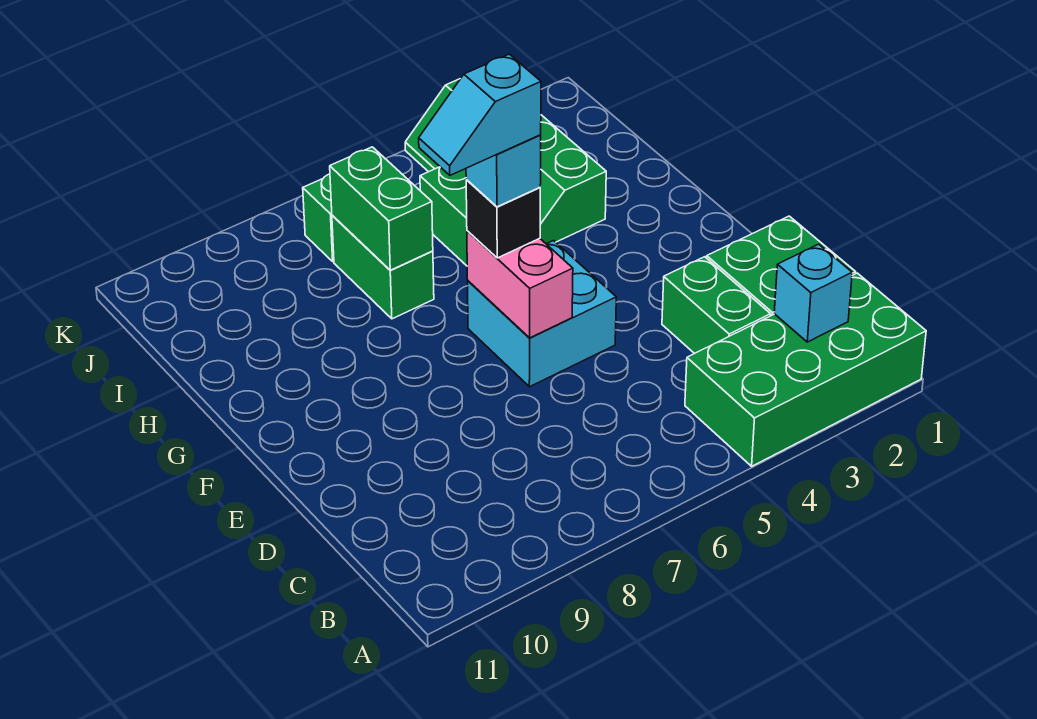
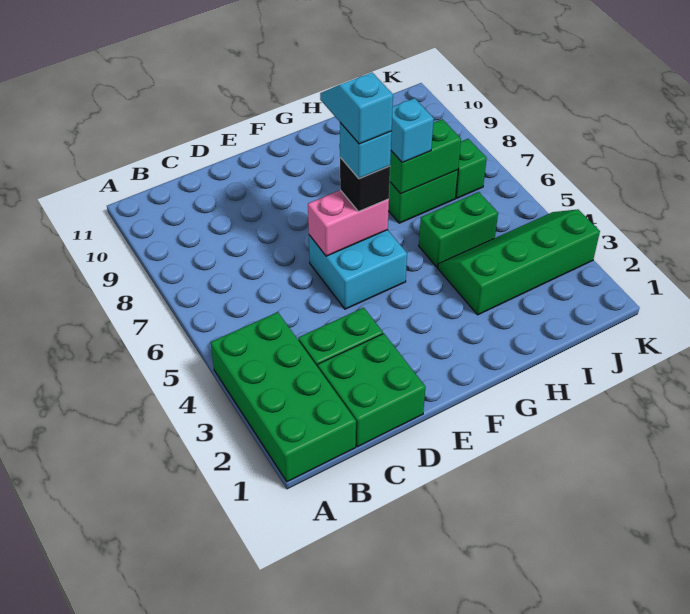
cyan 1x1 brick [774,244,852,342] -> cyan 1x1 brick moved to [391,98,434,163]

